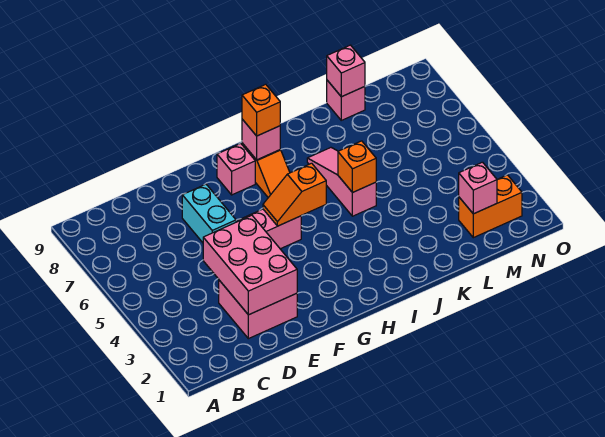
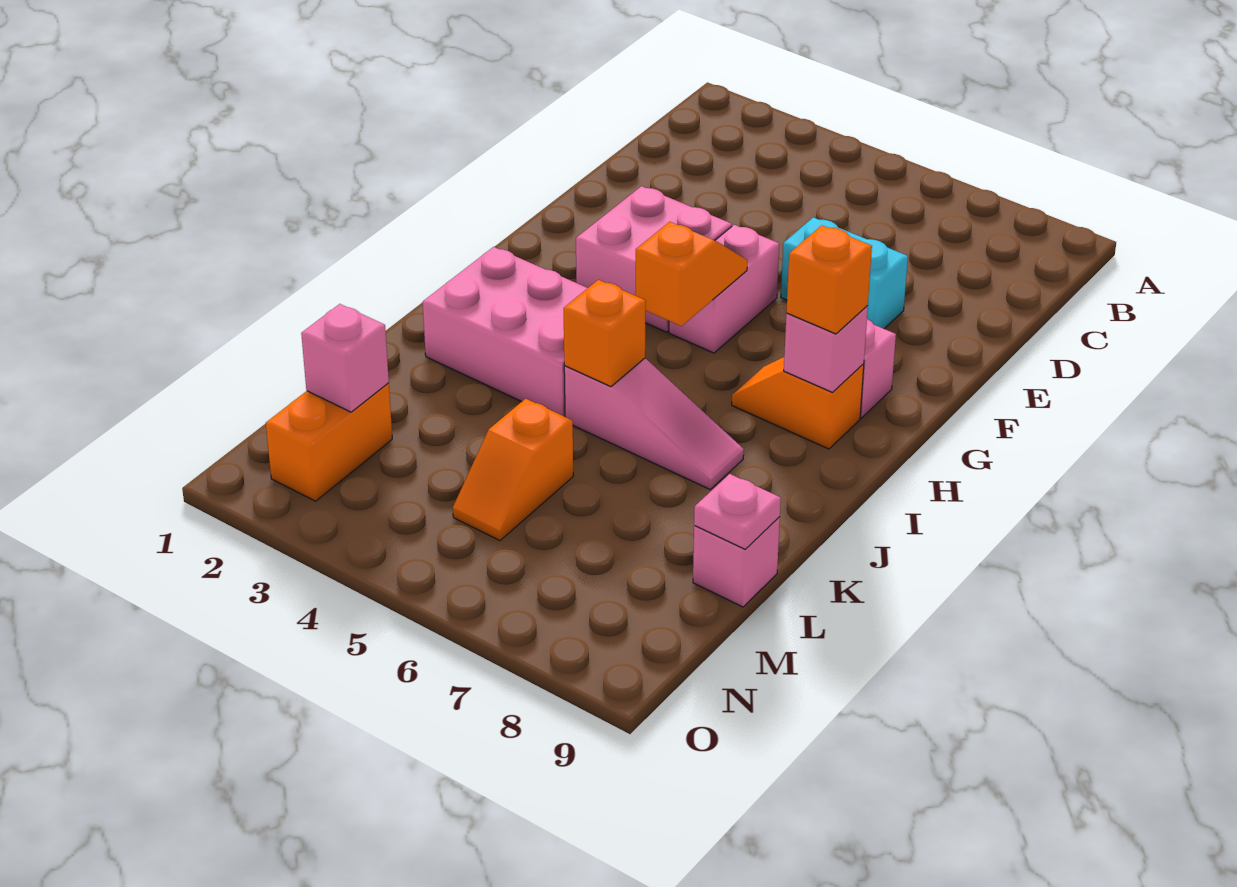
pink 2x2 brick [219,280,297,339] -> pink 2x2 brick moved to [576,186,732,332]
pink 2x3 brick [203,215,297,315] -> pink 2x3 brick moved to [423,247,587,417]
none -> orange 1x2 slope [453,399,573,541]
pink 1x1 brick [327,45,365,97] -> pink 1x1 plate [694,474,781,549]

